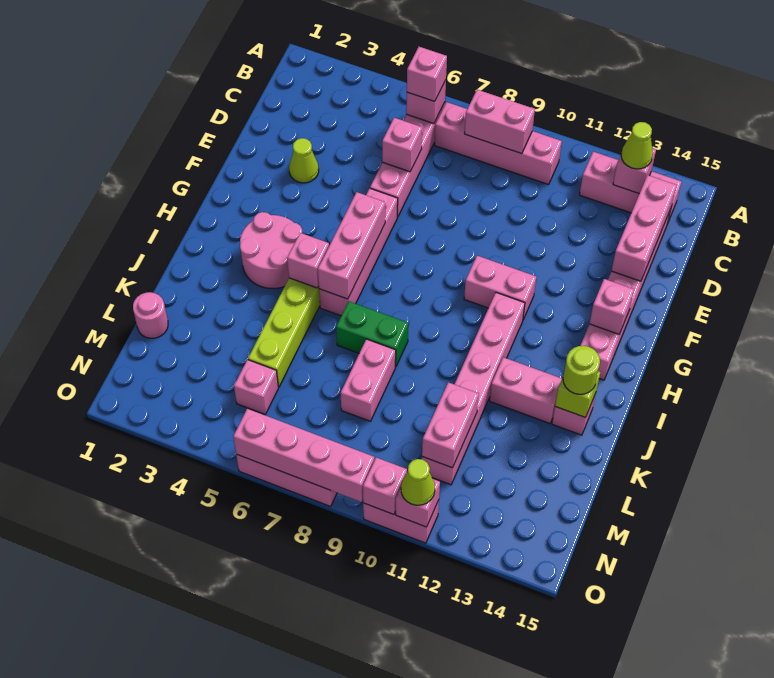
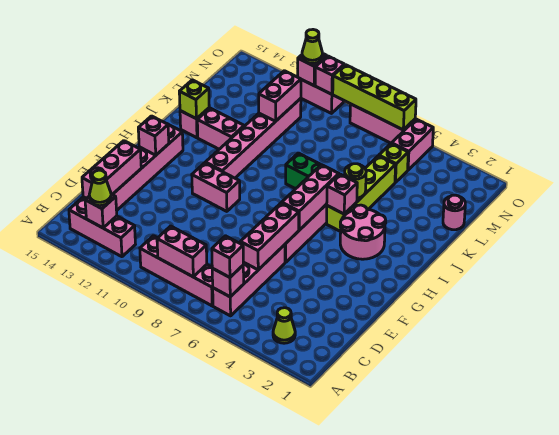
pink 1x1 brick [382,118,422,172] -> pink 1x3 brick [240,203,299,270]
lime 1x1 cone [289,138,319,183] -> lime 1x1 cone moved to [273,308,295,343]
lime 1x1 round brick [563,346,600,394] -> lime 1x1 round brick moved to [345,164,366,198]
pink 1x2 brick [341,339,396,421] -> pink 1x2 brick moved to [392,119,433,170]
pink 1x1 brick [234,360,278,414] -> lime 1x1 brick [379,143,408,183]
pink 1x4 brick [233,409,374,502] -> lime 1x4 brick [333,65,416,130]

